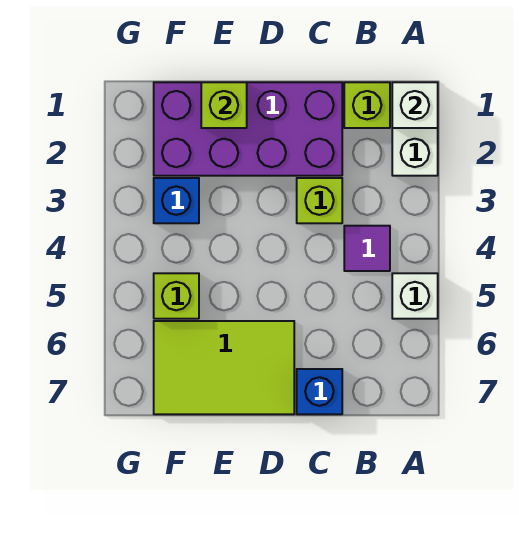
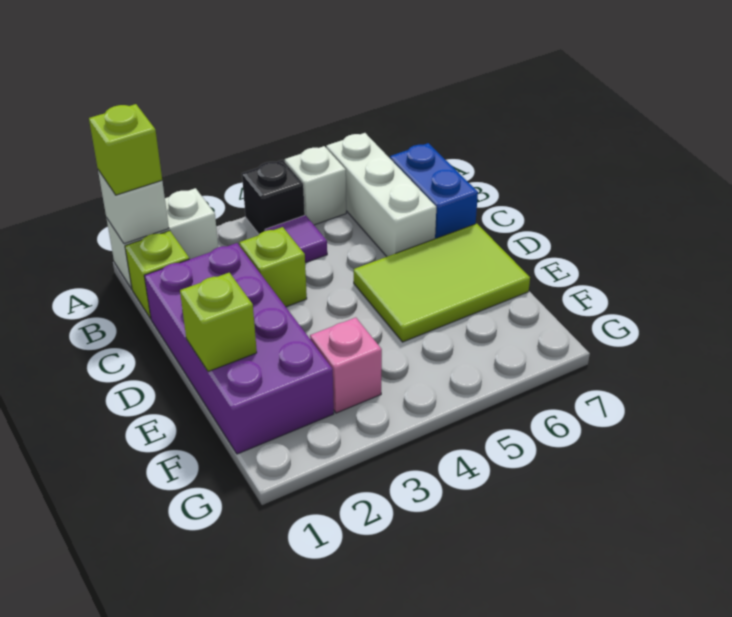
none -> black 1x1 brick [242,160,305,234]
none -> white 1x3 brick [326,133,436,256]
blue 1x1 brick [297,369,342,414] -> blue 1x2 brick [390,143,478,239]
lime 2x3 tile [154,321,294,414] -> lime 2x3 tile turned to [354,224,530,342]
blue 1x1 brick [154,178,199,223] -> pink 1x1 brick [310,318,382,413]
lime 1x1 brick [154,273,199,319] -> lime 1x1 brick moved to [89,104,162,195]

